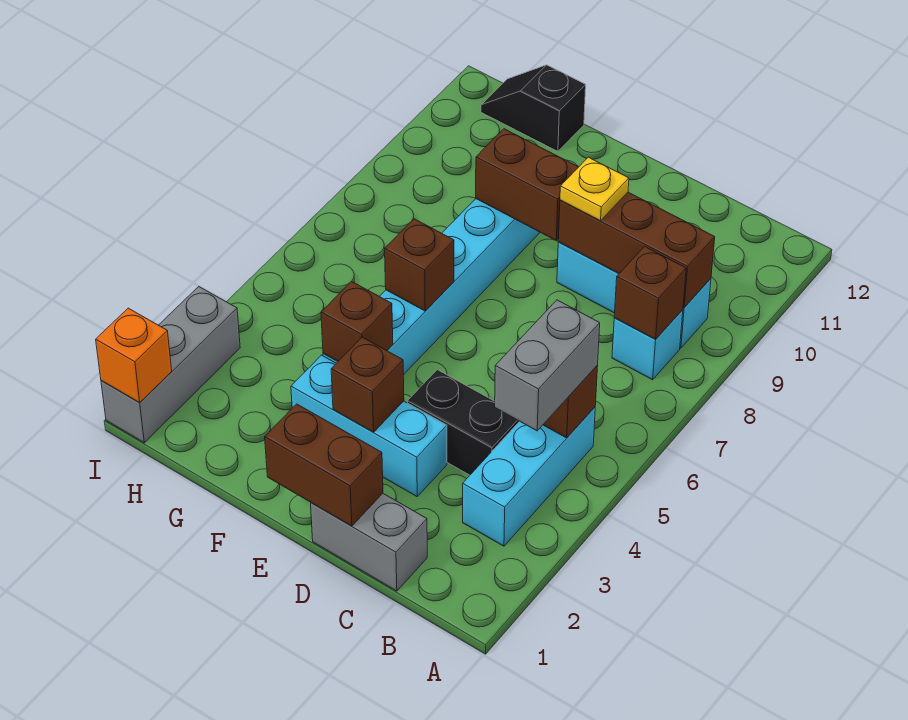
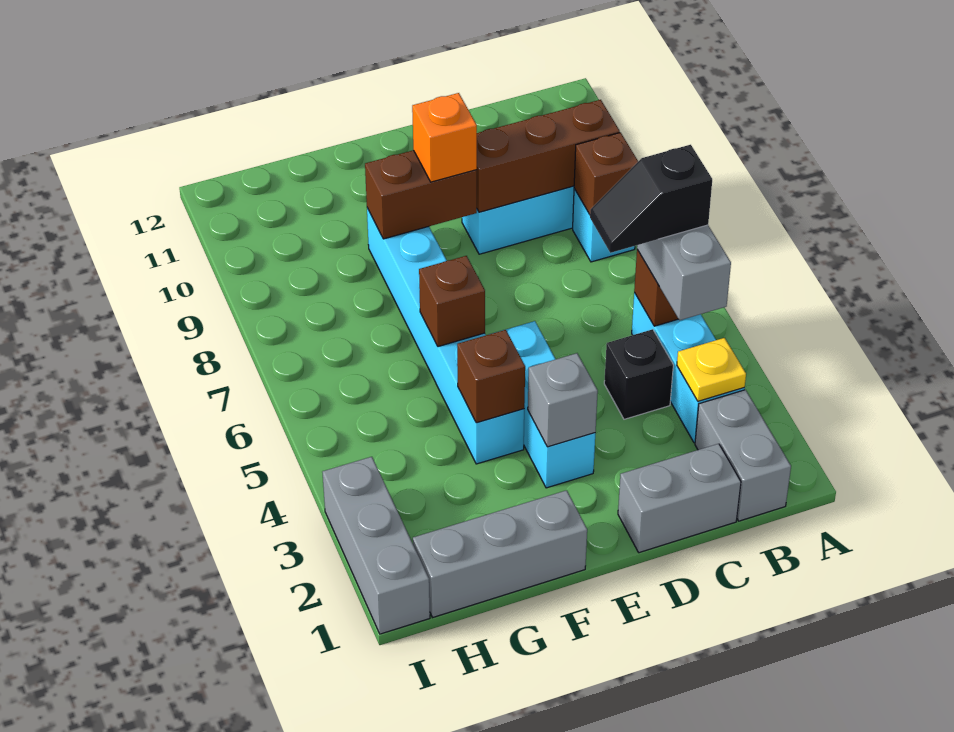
none -> grey 1x2 brick [695,390,791,521]
black 1x2 brick [407,370,519,475] -> black 1x1 brick [604,329,673,419]
brown 1x2 brick [265,404,383,526] -> none
cyan 1x3 brick [291,355,447,496] -> cyan 1x3 brick turned to [506,321,595,488]
yellow 1x1 plate [560,157,629,221] -> yellow 1x1 plate moved to [677,338,746,401]
brown 1x1 brick [331,337,404,432] -> grey 1x1 brick [528,353,598,447]
none -> grey 1x3 brick [413,490,587,617]
black 1x2 slope [481,65,586,151] -> black 1x2 slope moved to [590,145,712,253]
orange 1x1 brick [96,308,172,402] -> orange 1x1 brick moved to [412,93,477,182]

